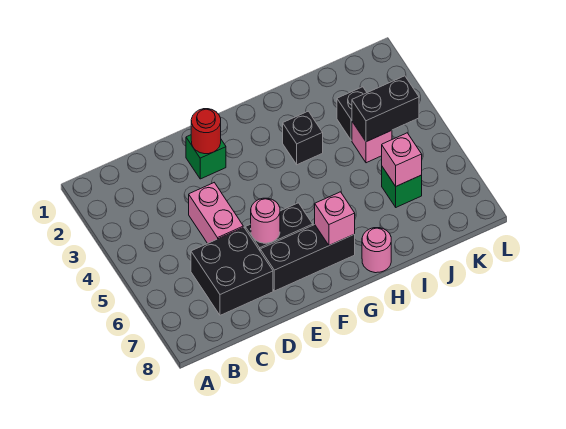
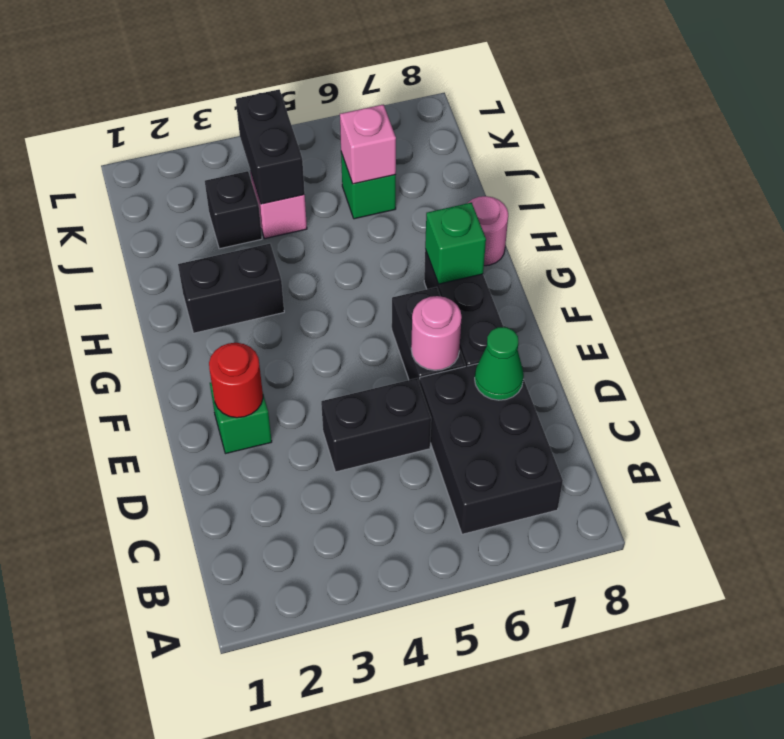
black 2x2 brick [191,227,273,315] -> black 2x3 brick [420,364,563,534]
pink 1x2 brick [189,183,243,243] -> black 1x2 brick [321,378,431,472]
none -> green 1x1 cone [475,327,524,400]
pink 1x1 brick [315,192,355,245] -> green 1x1 brick [425,203,486,284]
black 1x1 brick [283,111,323,165] -> black 1x2 brick [178,244,284,333]

